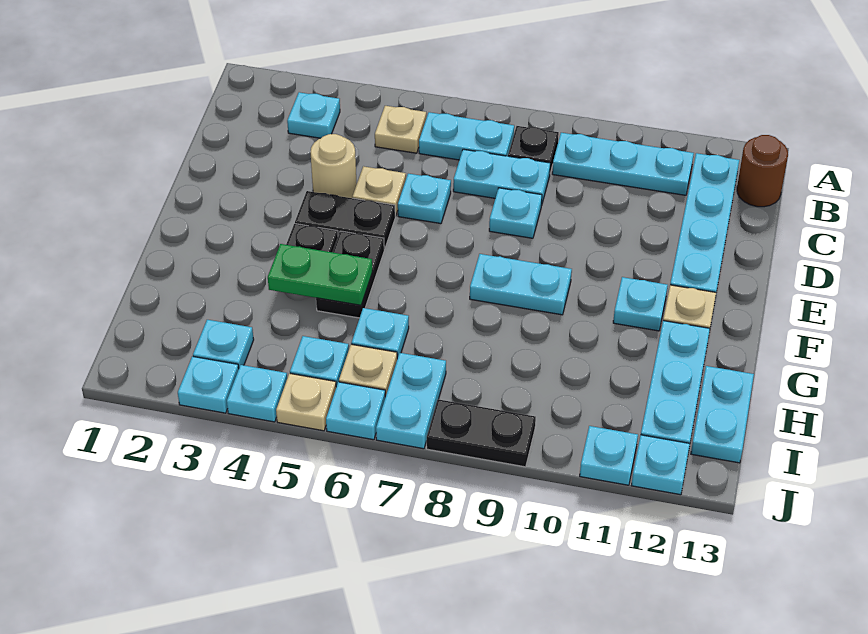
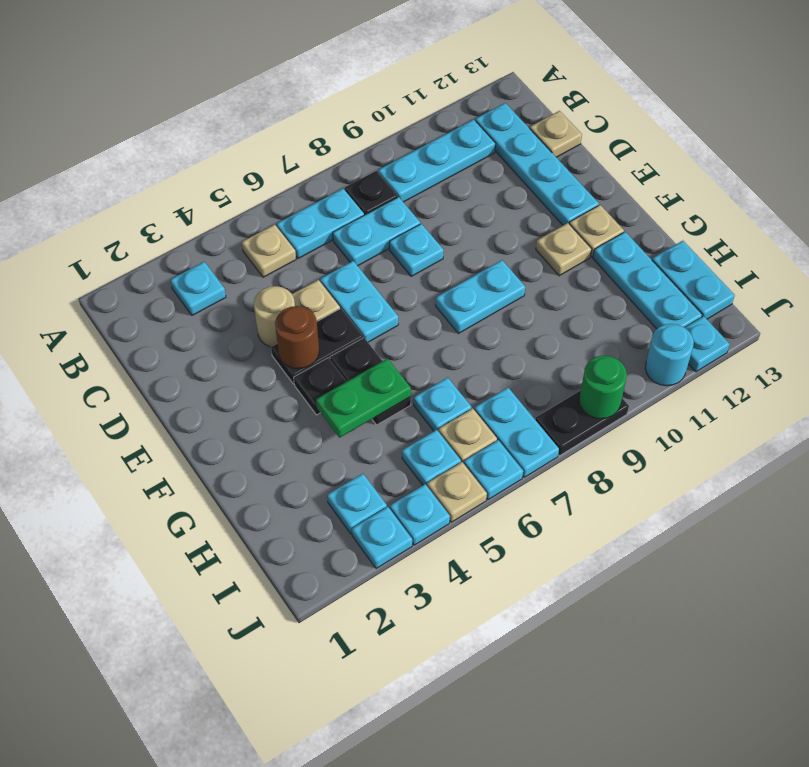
brown 1x1 round brick [737,135,788,207] -> brown 1x1 round brick moved to [275,306,319,369]
none -> tan 1x1 plate [530,111,582,157]
cyan 1x1 plate [398,174,451,224] -> cyan 1x2 plate [320,261,398,342]
cyan 1x1 plate [613,277,668,331] -> tan 1x1 plate [536,223,592,276]
none -> green 1x1 round brick [579,356,627,419]
cyan 1x1 plate [580,426,638,485] -> cyan 1x1 round brick [645,324,694,386]

